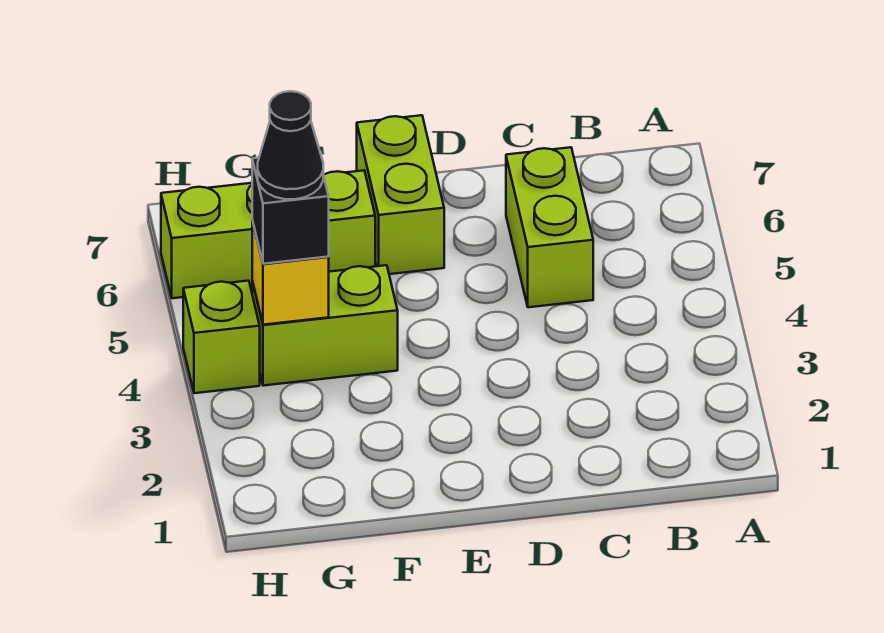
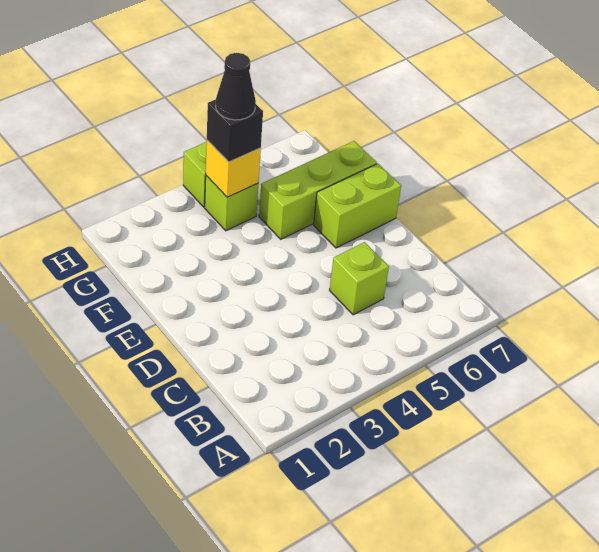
lime 1x2 brick [506,147,593,307] -> lime 1x1 brick [330,242,389,315]
lime 1x2 brick [252,265,398,386] -> lime 1x1 brick [205,176,258,231]
lime 1x3 brick [161,170,375,298] -> lime 1x3 brick turned to [259,141,377,239]

